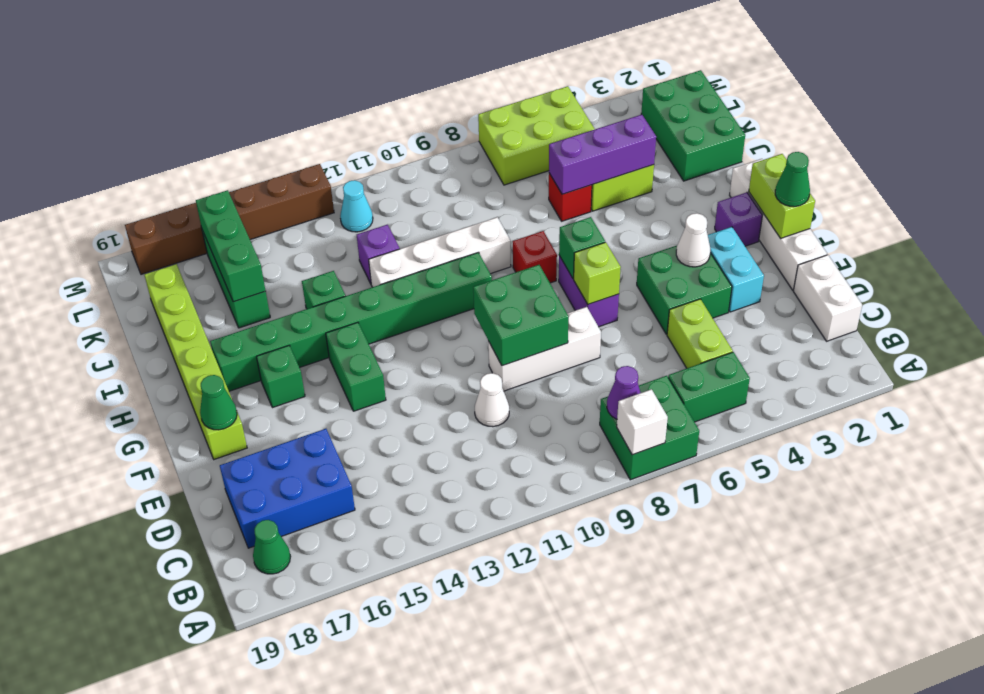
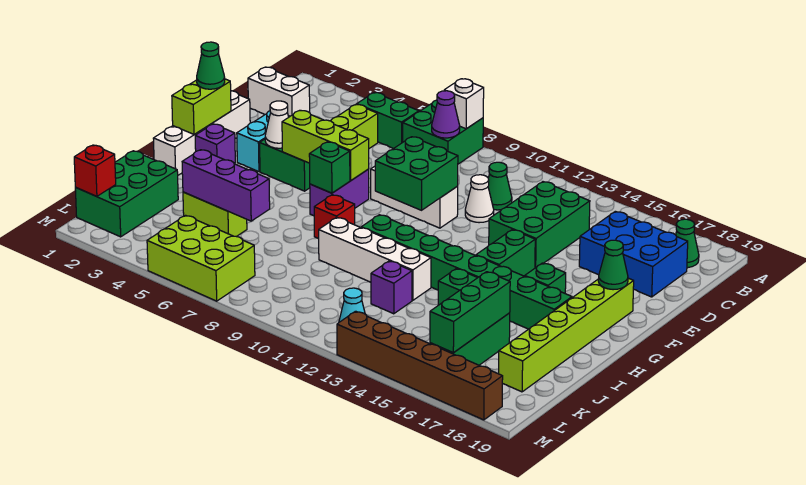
white 1x2 brick [793,255,862,341] -> white 1x2 brick turned to [248,67,310,116]
none -> green 1x1 cone [488,162,512,210]
none -> green 2x3 brick [489,182,590,268]
lime 1x1 brick [574,242,621,304] -> lime 1x3 brick [282,110,369,180]
red 1x1 brick [549,173,592,221] -> red 1x1 brick moved to [74,145,116,196]

